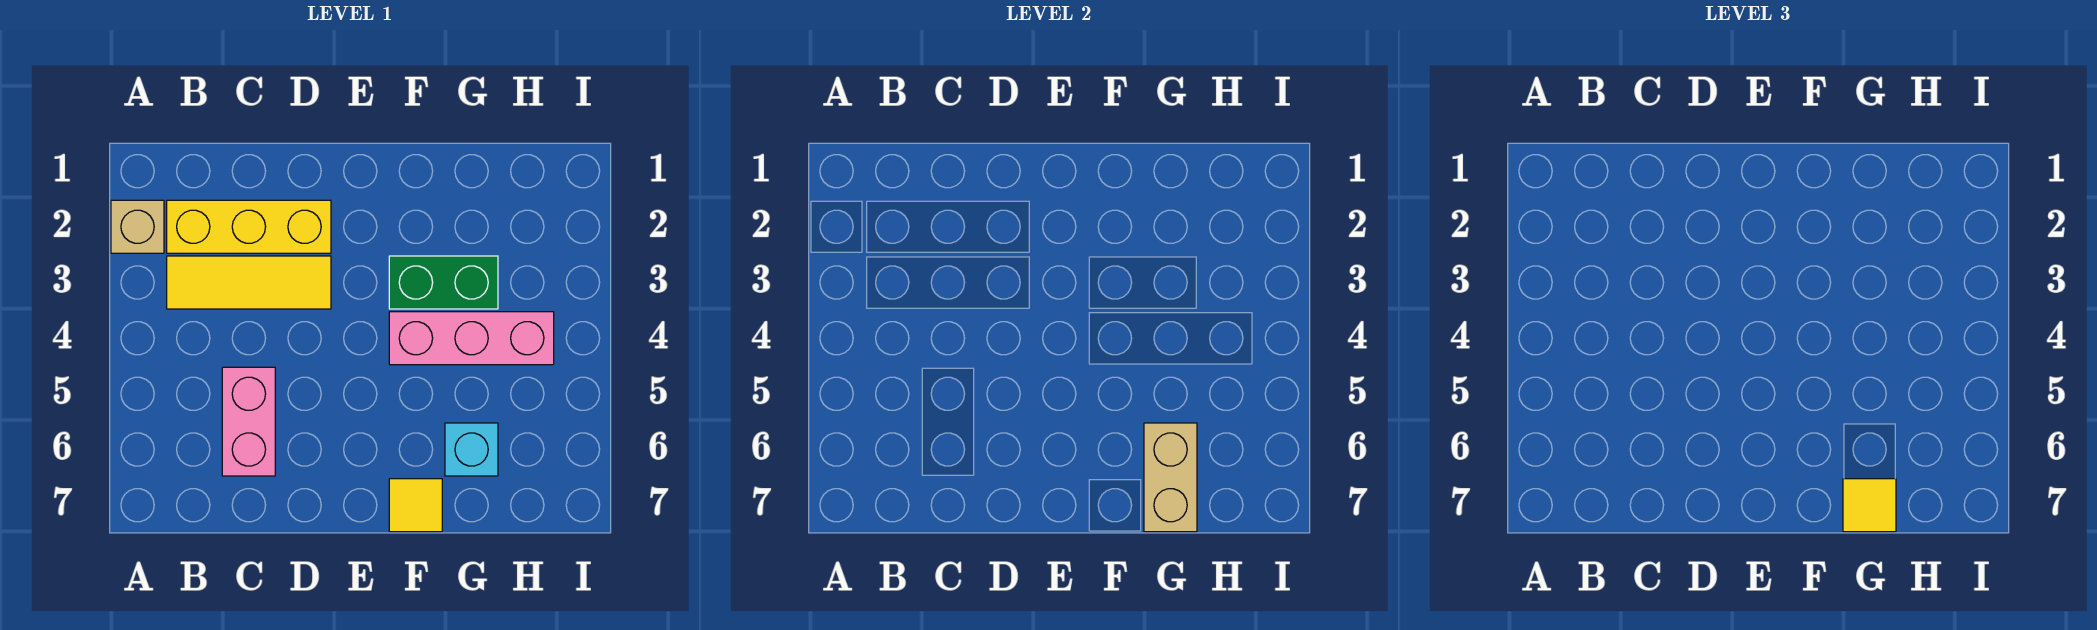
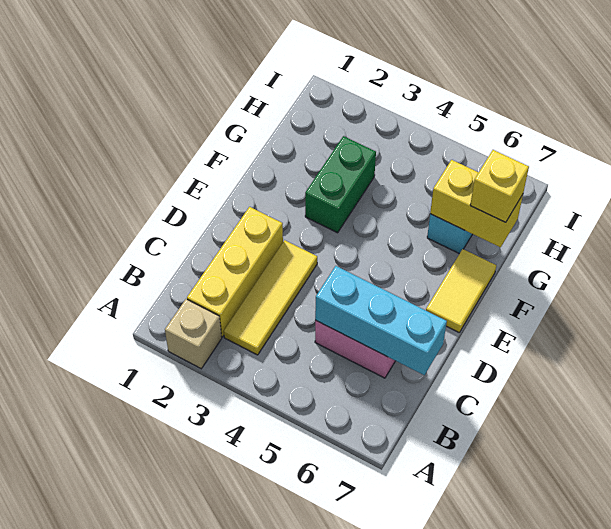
none -> cyan 1x3 brick [315,266,447,375]
pink 1x3 brick [389,312,554,365] -> none
yellow 1x1 tile [389,479,442,532] -> yellow 1x2 tile [426,249,496,332]
tan 1x2 brick [1144,423,1197,532] -> yellow 1x2 brick [430,160,523,247]
yellow 1x1 tile [1843,479,1896,532] -> yellow 1x1 brick [470,150,529,222]

